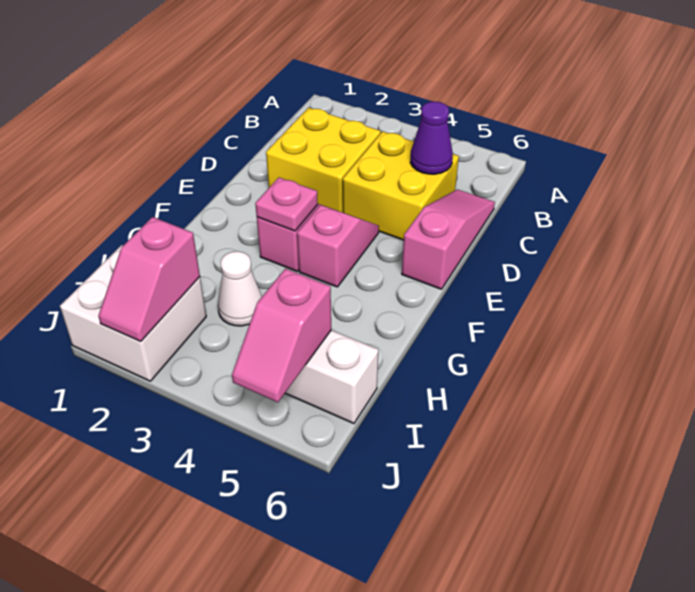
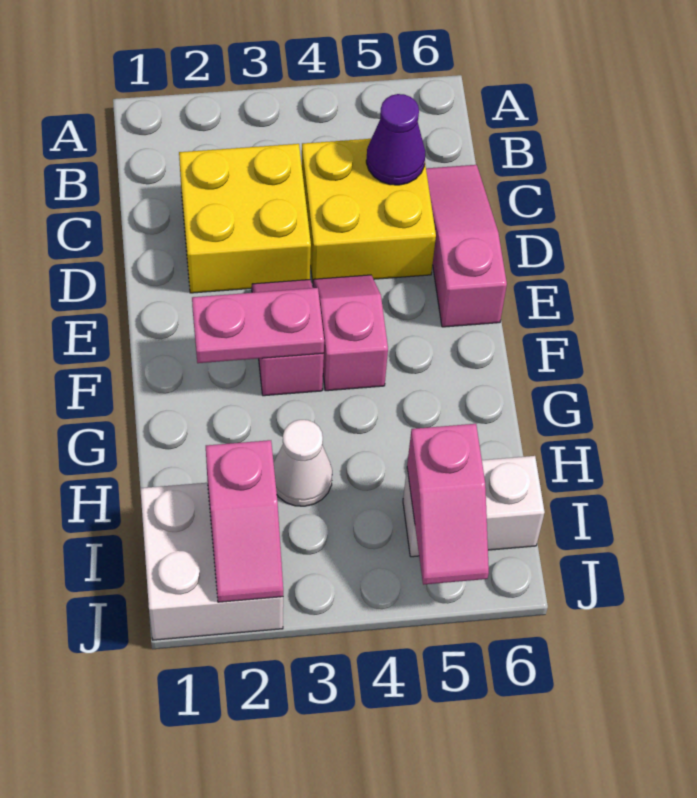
pink 1x1 plate [255,178,318,231] -> pink 1x2 plate [192,288,324,363]

